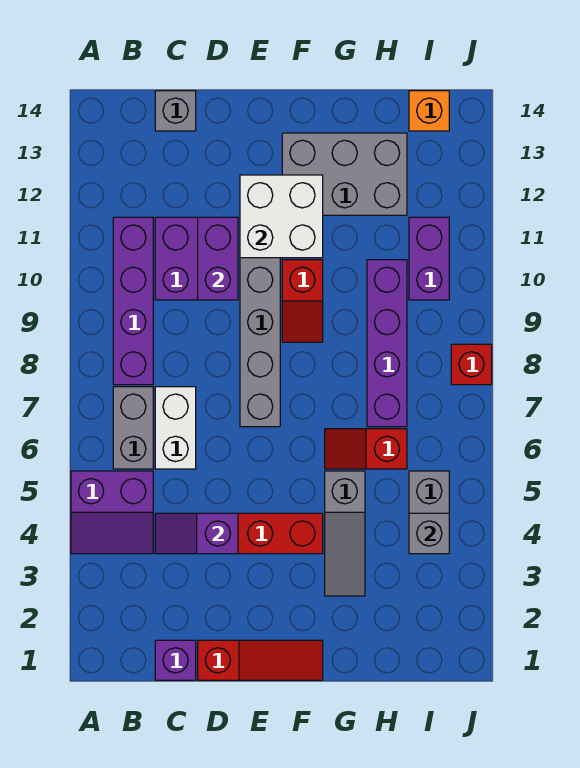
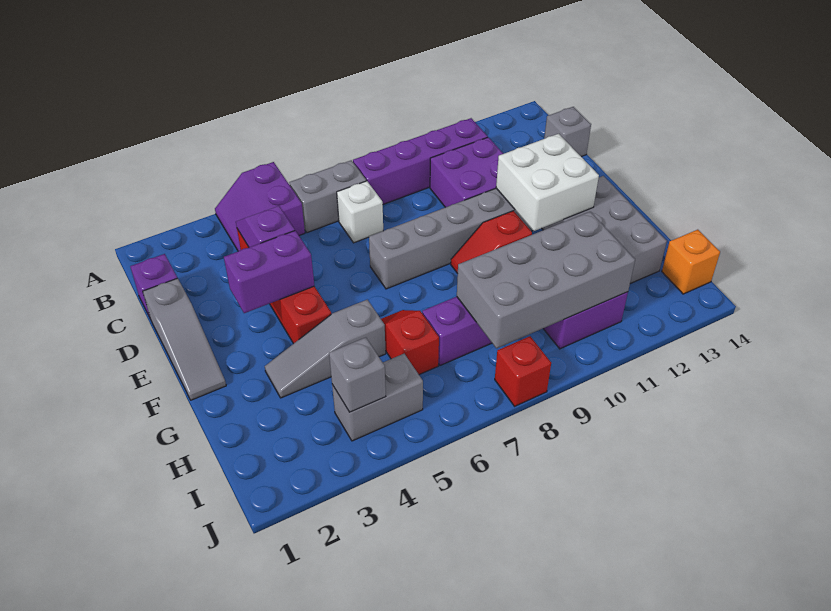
white 1x2 brick [155,387,196,469] -> white 1x1 brick [337,181,383,243]
red 1x3 slope [198,640,323,680] -> grey 1x3 slope [143,278,226,400]
purple 1x2 brick [198,217,238,300] -> purple 1x2 brick moved to [224,231,314,313]
none -> grey 2x4 brick [457,212,635,348]

